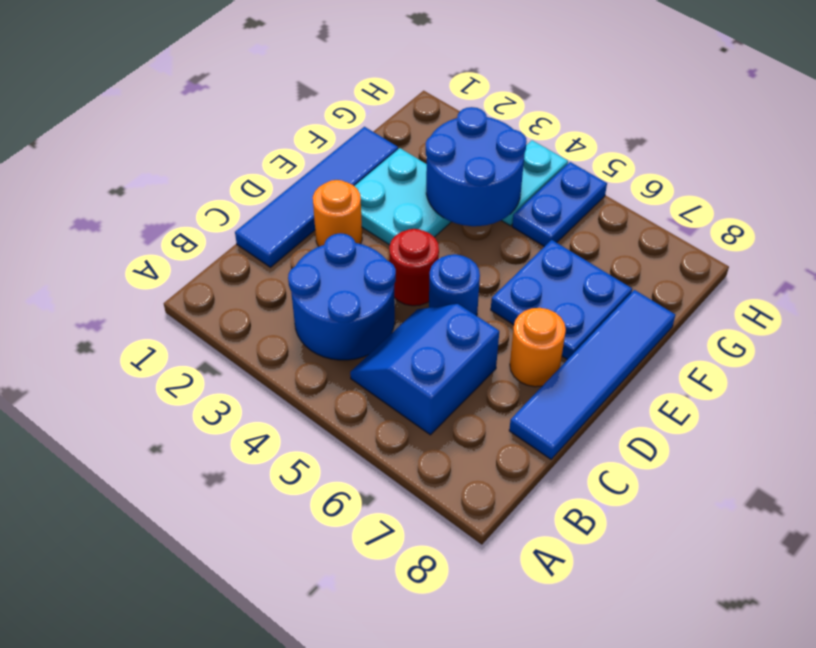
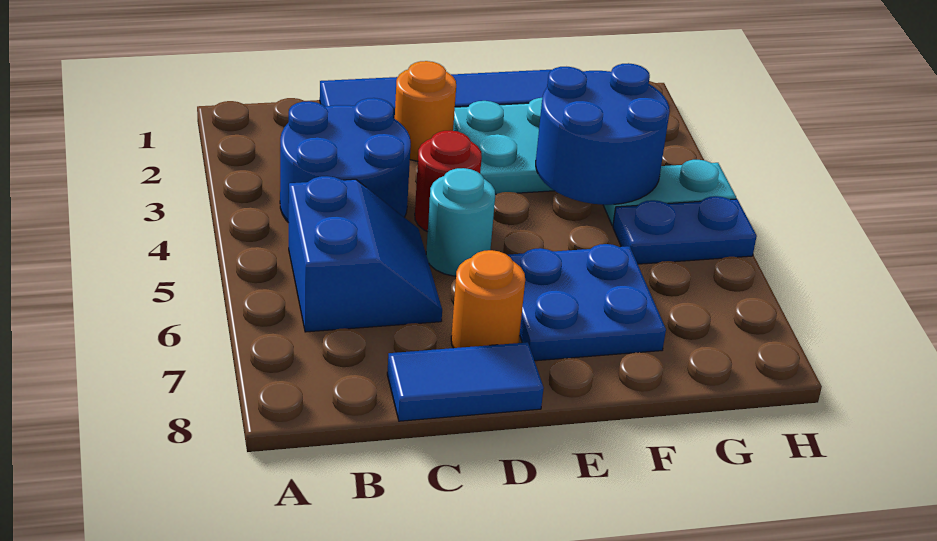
blue 2x2 slope [350,304,499,435] -> blue 2x2 slope turned to [289,176,442,332]
blue 1x4 tile [509,290,675,459] -> blue 1x2 tile [387,342,544,421]
blue 1x1 round brick [429,254,480,316] -> cyan 1x1 round brick [426,168,495,276]

